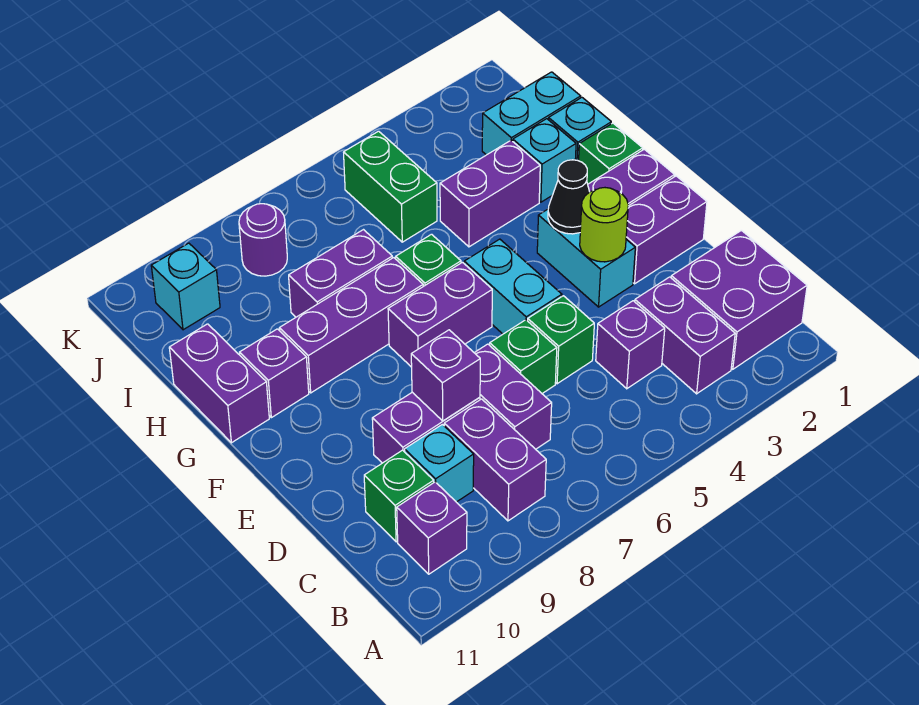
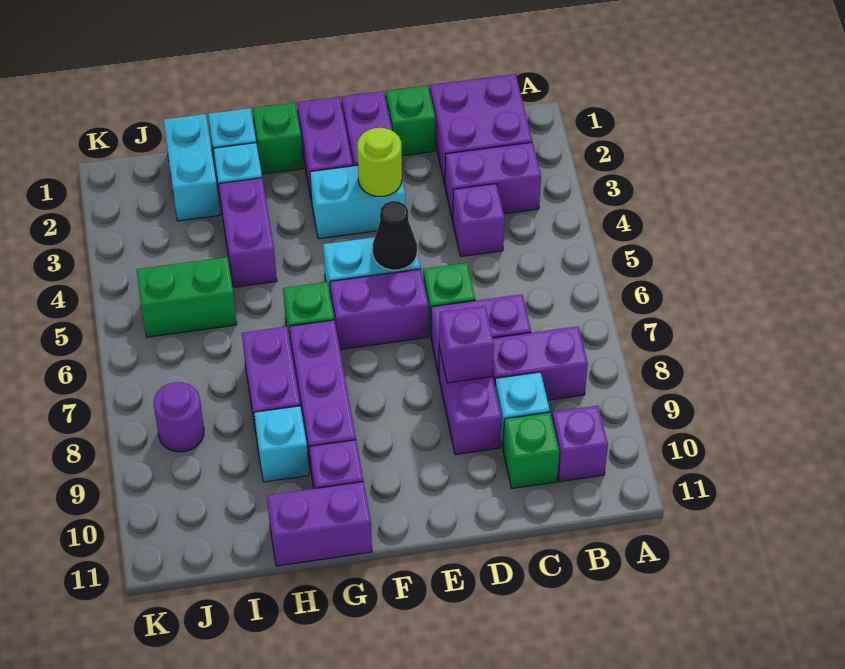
green 1x1 brick [528,296,594,384] -> green 1x1 brick moved to [386,85,435,156]
black 1x1 cone [548,160,589,234] -> black 1x1 cone moved to [373,201,417,270]
purple 1x2 brick [388,262,492,367] -> purple 1x2 brick turned to [330,269,428,350]
cyan 1x1 brick [151,243,220,330] -> cyan 1x1 brick moved to [254,406,309,482]

